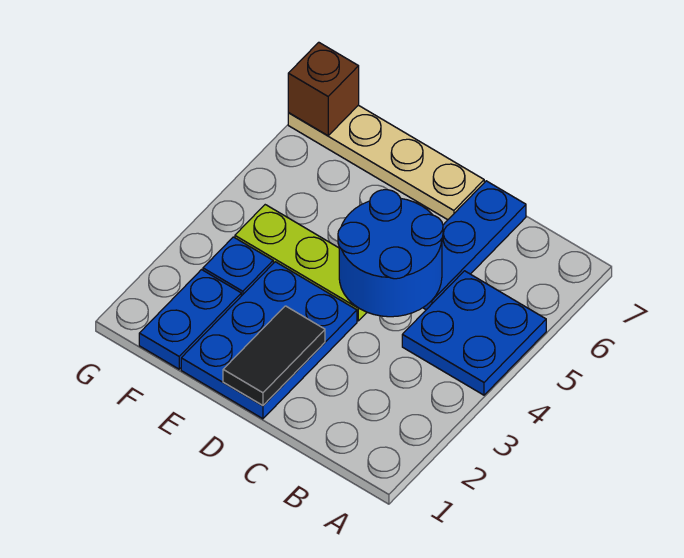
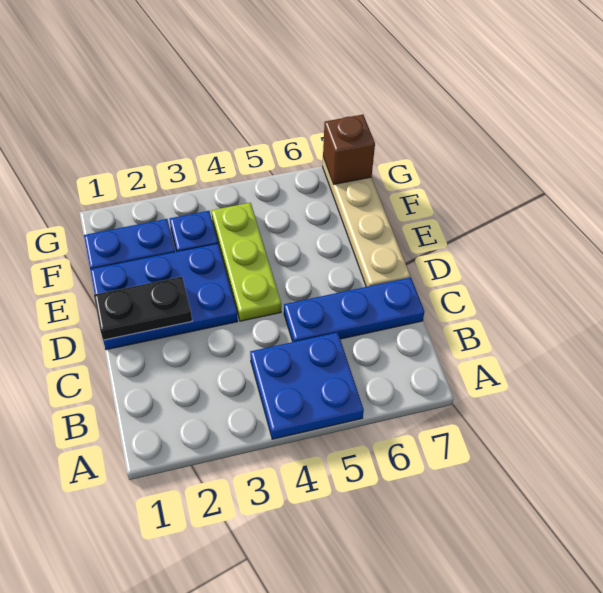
blue 2x2 round brick [338,190,443,317] -> none
black 1x2 tile [223,306,325,405] -> black 1x2 plate [94,277,192,340]

